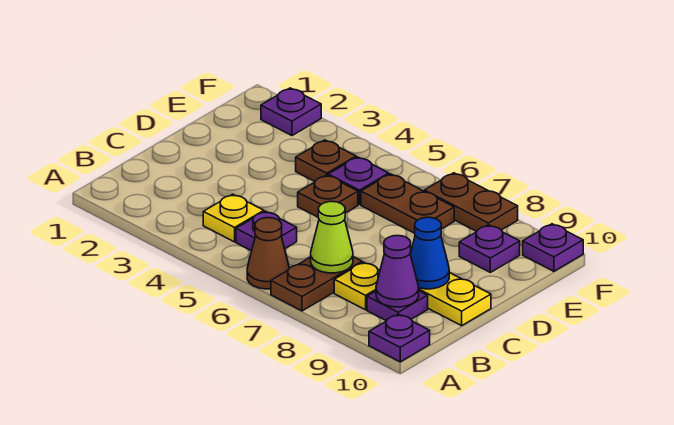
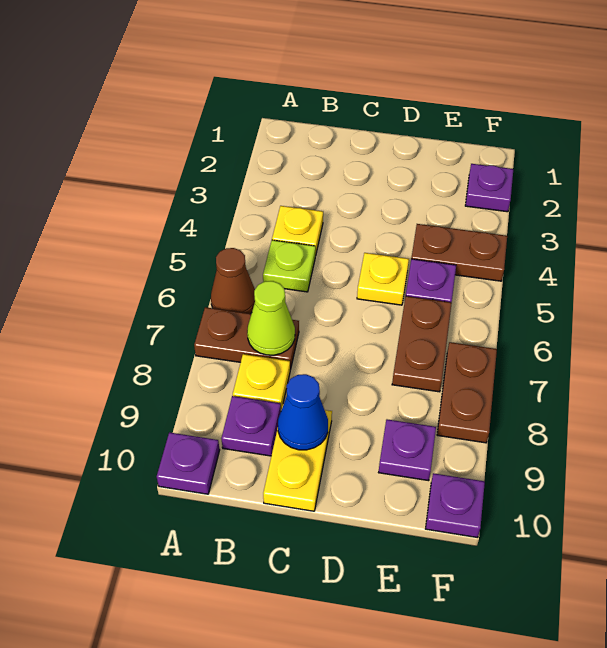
purple 1x1 plate [236,211,297,251] -> lime 1x1 plate [263,240,316,292]
purple 1x1 cone [376,236,419,307] -> none
brown 1x1 plate [298,175,358,217] -> yellow 1x1 plate [357,253,409,305]
brown 1x1 plate [296,140,356,181] -> brown 1x2 plate [411,224,507,281]

